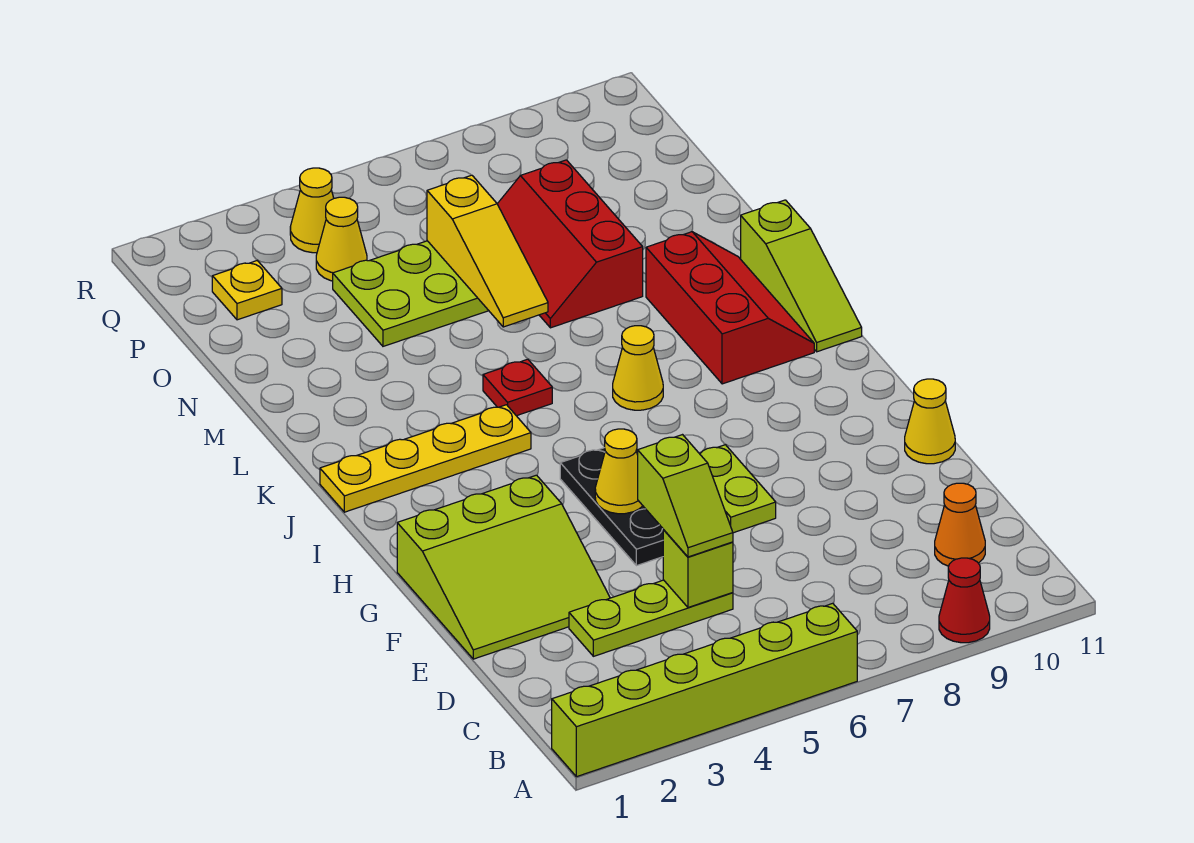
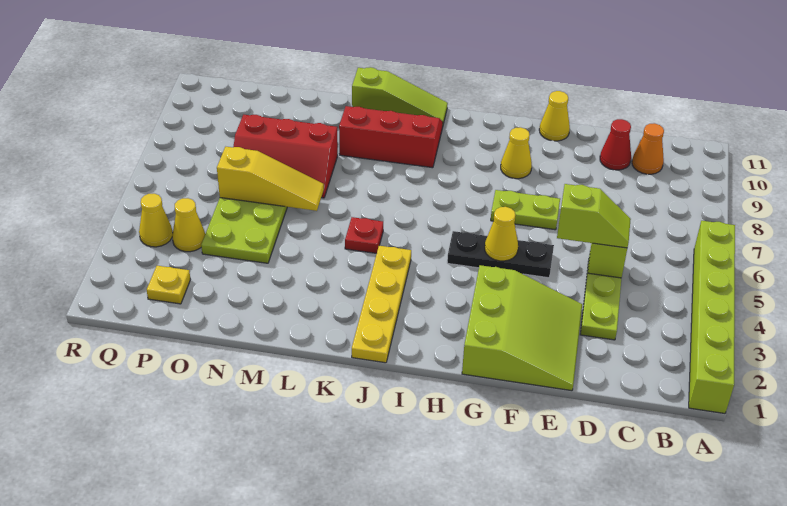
red 1x1 cone [939,558,990,643] -> red 1x1 cone moved to [600,119,631,170]
yellow 1x1 cone [613,326,663,410] -> yellow 1x1 cone moved to [501,127,532,179]

